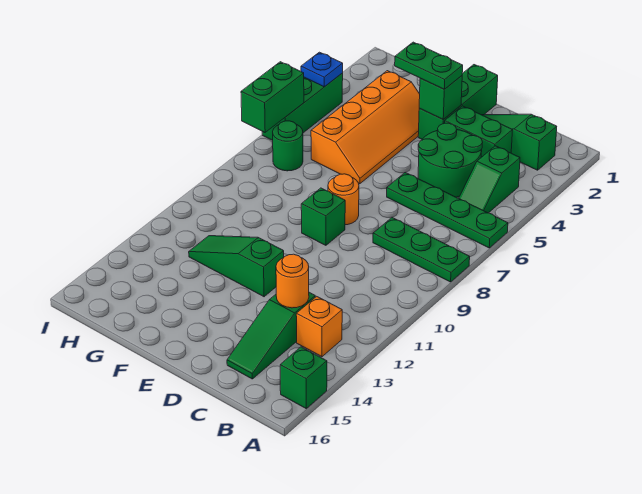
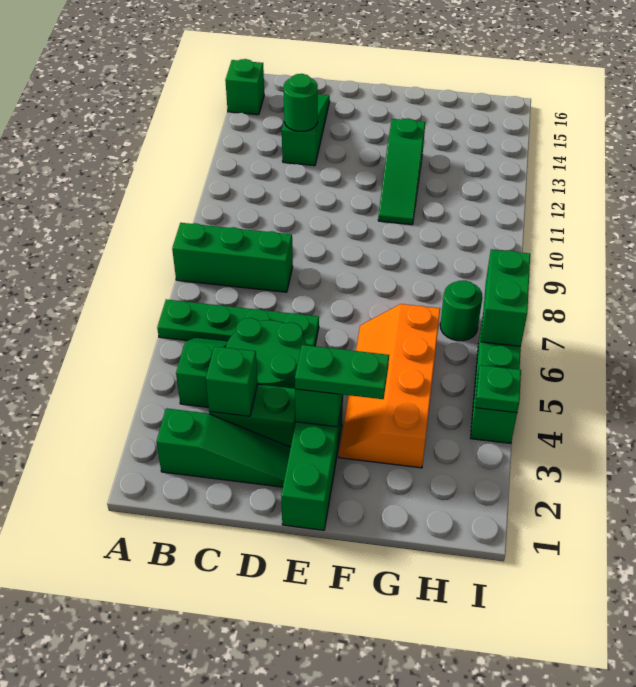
green 1x3 plate [373,217,470,282] -> green 1x3 brick [172,223,293,292]
orange 1x1 brick [296,296,342,357] -> none
orange 1x1 round brick [276,254,309,308] -> green 1x1 round brick [284,74,318,131]
orange 1x1 round brick [328,174,359,225] -> none
green 1x1 brick [301,188,345,245] -> green 1x1 brick moved to [206,346,258,416]
green 1x3 slope [189,236,284,297] -> green 1x3 slope turned to [378,118,425,225]
blue 1x1 plate [301,52,343,87] -> green 1x1 plate [475,365,521,413]

